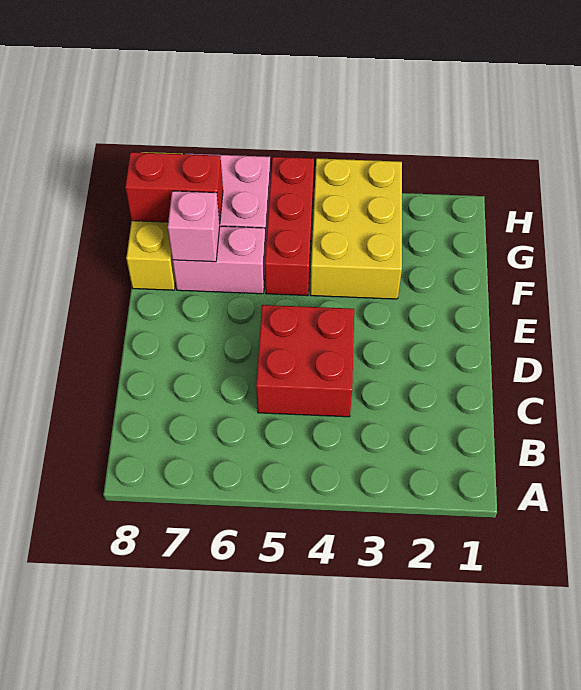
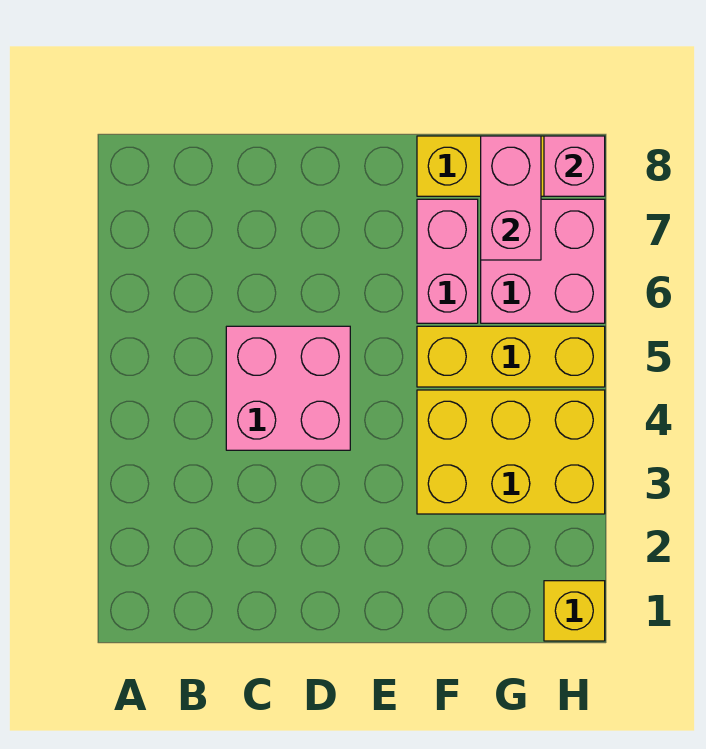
red 2x2 brick [256,305,354,417] -> pink 2x2 brick [226,326,350,450]
red 1x3 brick [265,157,314,296] -> yellow 1x3 brick [417,326,605,387]
pink 1x1 brick [168,191,220,262] -> pink 1x1 brick moved to [544,136,605,196]
red 1x2 brick [125,152,223,223] -> pink 1x2 brick [481,136,541,260]
none -> yellow 1x1 brick [544,581,605,641]

